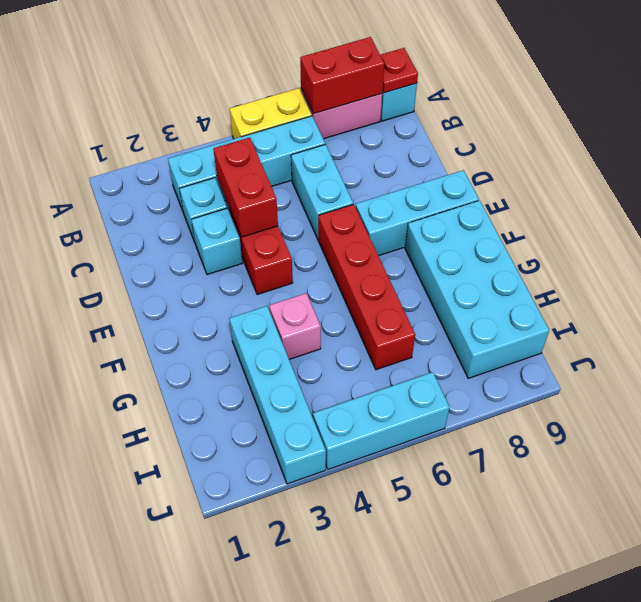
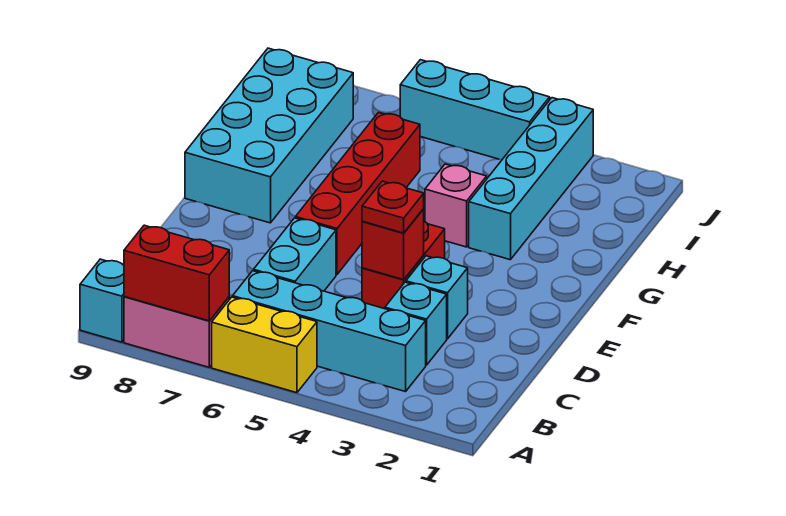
red 1x1 plate [380,48,418,93] -> red 1x1 plate moved to [362,181,424,233]
red 1x2 brick [213,137,278,237] -> red 1x1 brick [362,209,424,280]
cyan 1x3 brick [356,170,479,256] -> none

